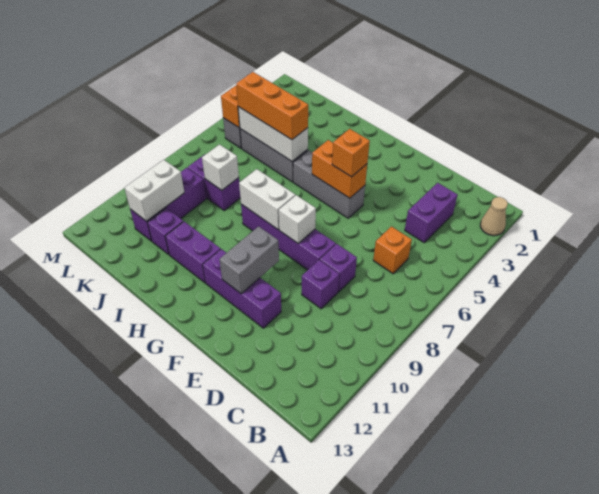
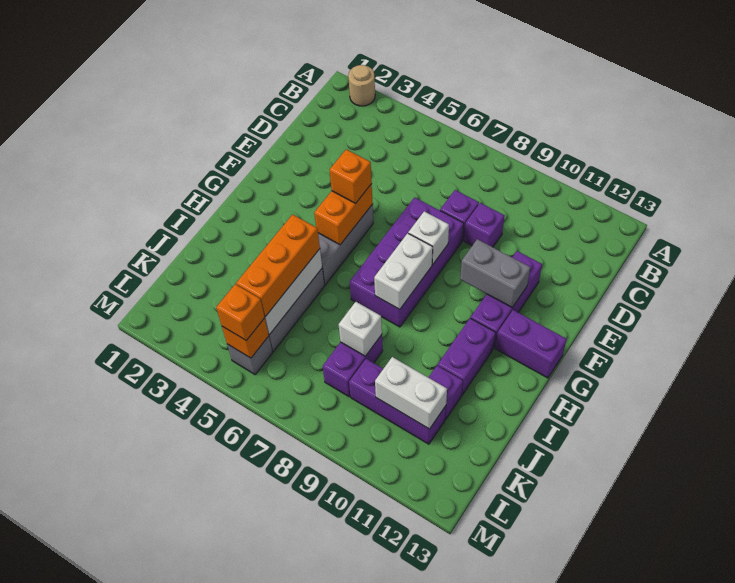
tan 1x1 cone [480,197,508,236] -> tan 1x1 round brick [348,65,375,106]
purple 1x2 brick [405,183,458,242] -> purple 1x2 brick moved to [495,310,567,378]
orange 1x1 brick [373,227,412,274] -> orange 1x1 brick moved to [216,284,265,340]
purple 1x4 brick [241,204,336,270] -> purple 2x4 brick [350,197,464,327]

